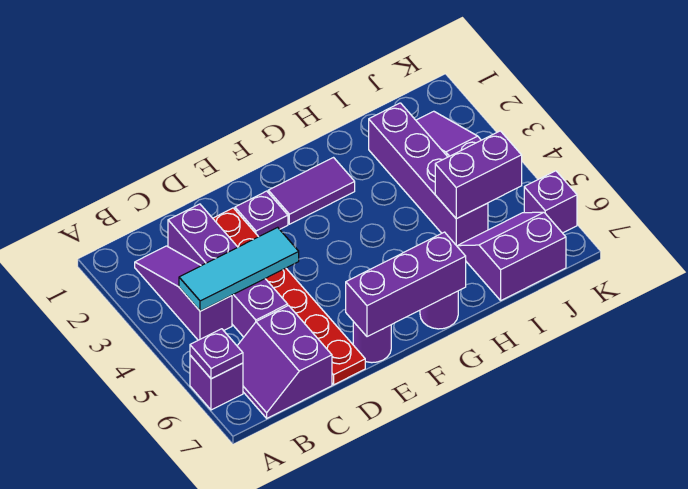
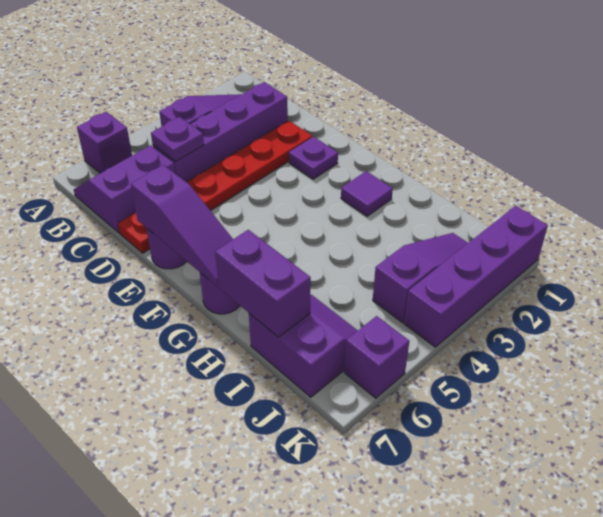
purple 1x1 plate [190,329,243,379] -> purple 1x1 plate moved to [151,117,204,162]
cyan 1x3 tile [179,227,299,311] -> none
purple 1x3 brick [346,232,466,337] -> purple 1x3 slope [131,165,233,286]
purple 1x2 tile [268,158,355,224] -> purple 1x1 tile [341,171,393,216]
purple 1x4 brick [369,103,488,246] -> purple 1x4 brick moved to [404,206,548,347]
purple 1x2 brick [435,131,522,219] -> purple 1x2 brick moved to [215,230,311,337]

